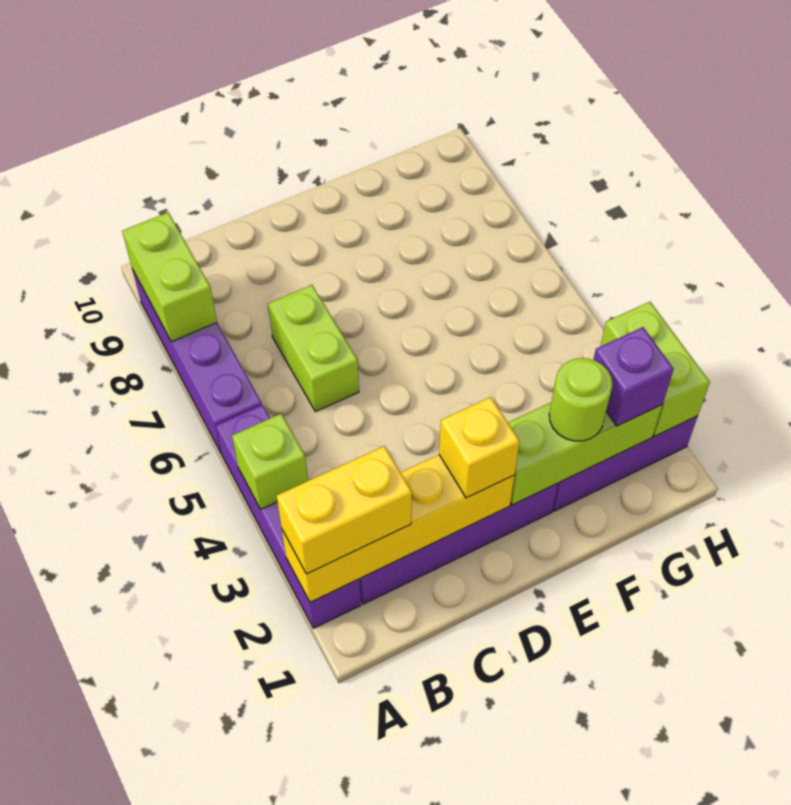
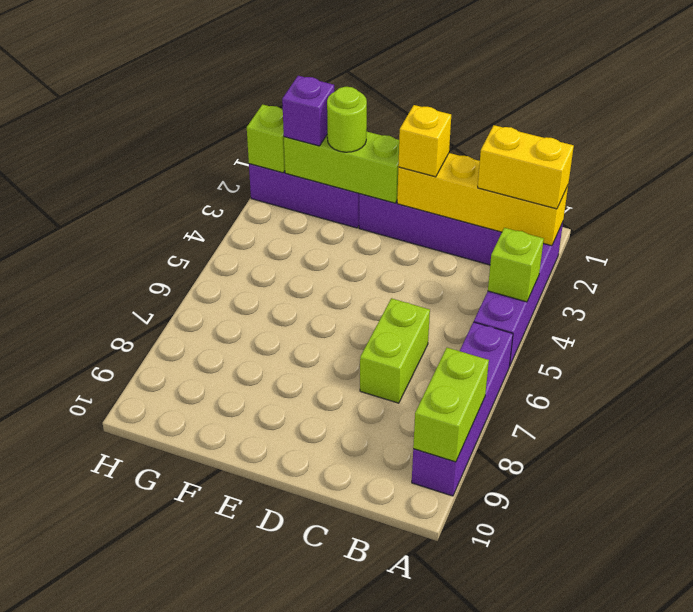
lime 1x2 brick [601,302,710,436] -> lime 1x1 brick [247,104,285,173]

